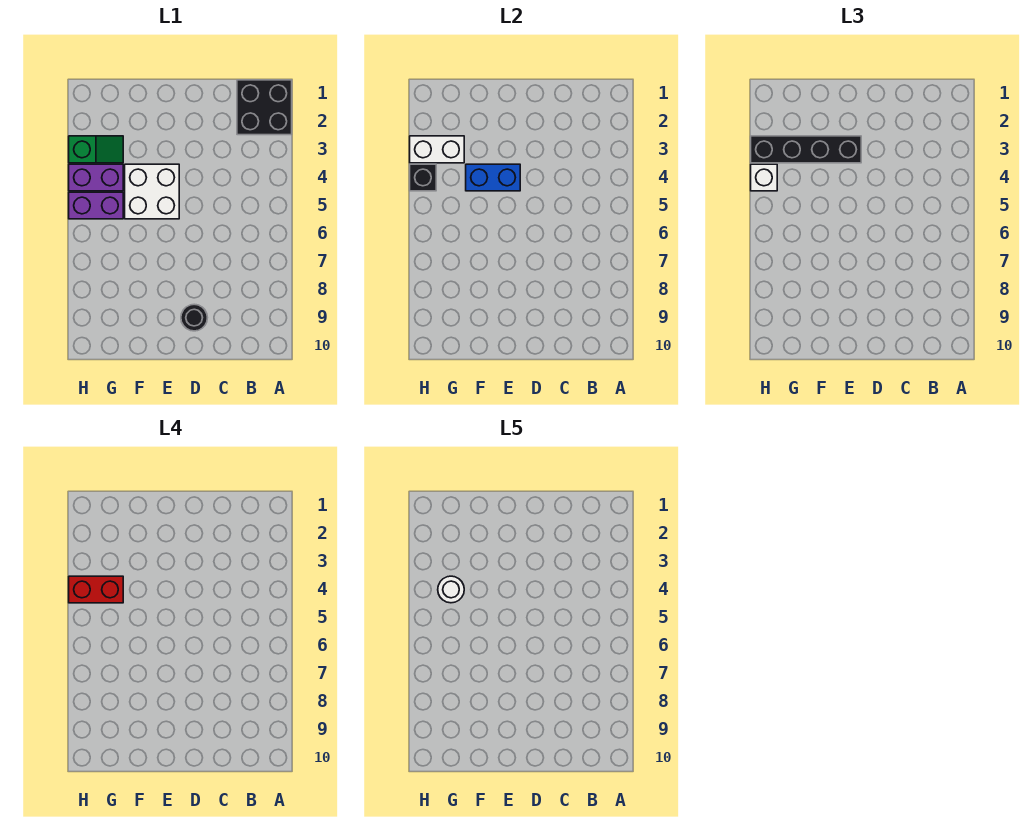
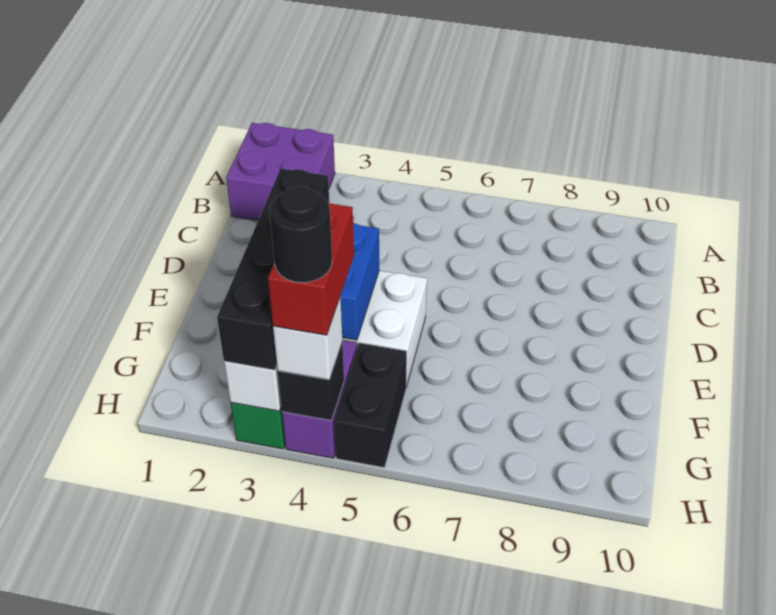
black 2x2 brick [237,80,292,135] -> purple 2x2 brick [226,123,335,221]
black 1x1 round brick [181,304,208,331] -> black 1x1 round brick moved to [269,187,332,283]
white 1x1 round brick [438,576,464,603] -> none
purple 1x2 brick [69,192,123,219] -> black 1x2 brick [334,343,407,468]

